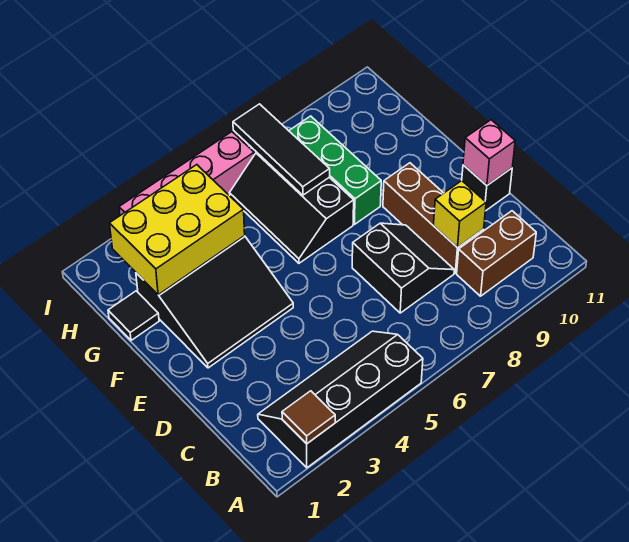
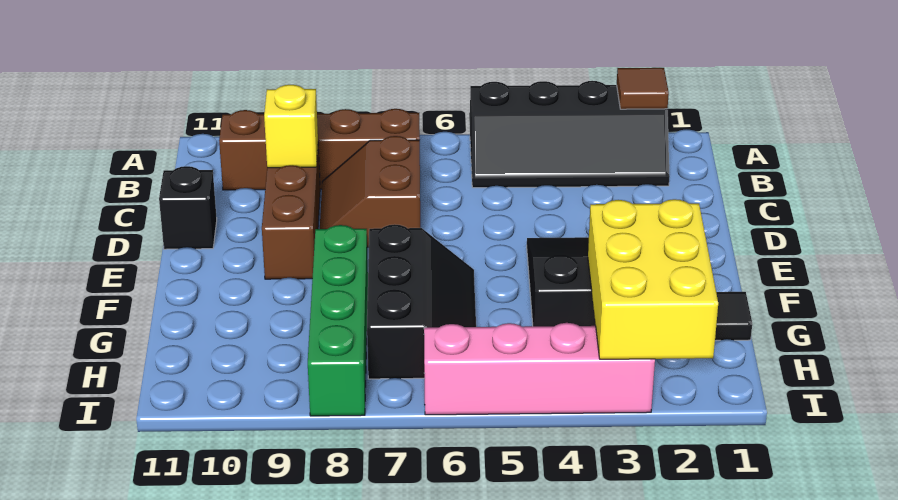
brown 1x2 brick [457,211,536,296] -> brown 1x4 brick [219,109,420,190]
black 2x2 slope [352,223,454,313] -> brown 2x2 slope [320,136,420,247]
pink 1x1 brick [463,120,515,185] -> none
green 1x3 brick [289,116,381,224] -> green 1x4 brick [308,225,368,416]
yellow 2x3 brick [110,165,245,295] -> yellow 2x3 brick turned to [588,199,718,359]
black 1x3 tile [233,104,330,195] -> none

